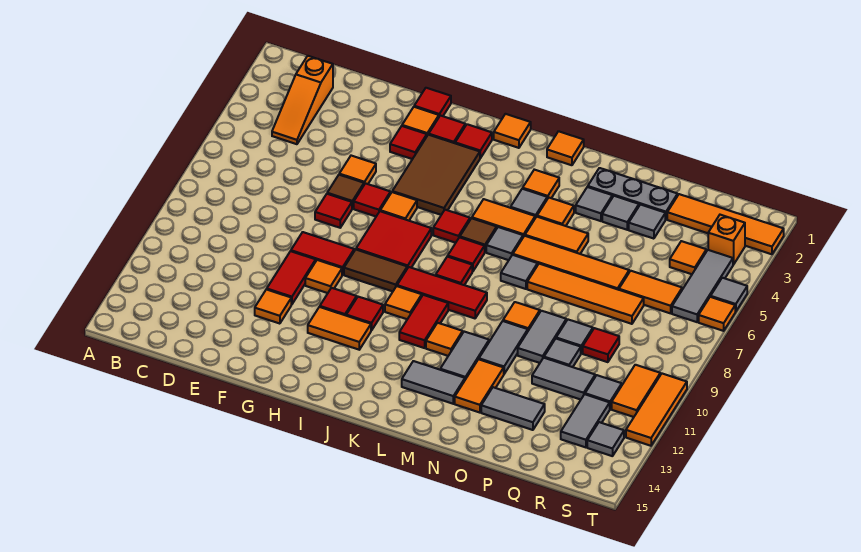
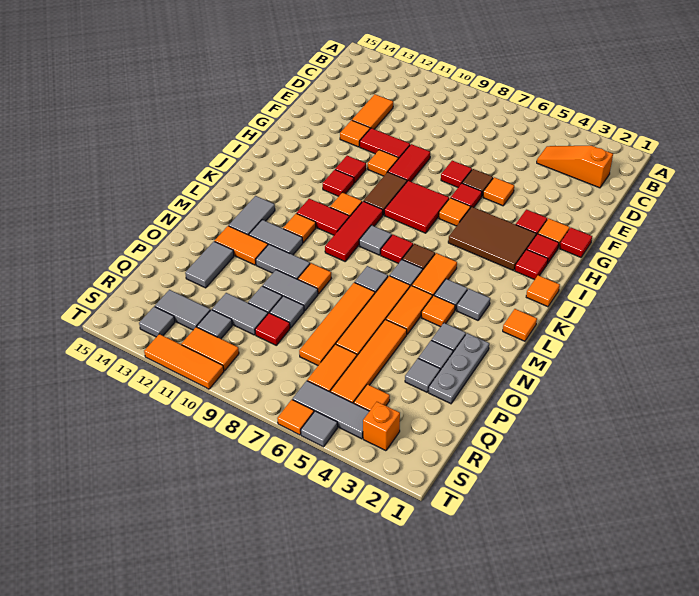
orange 1x2 tile [308,307,371,350] -> orange 1x2 tile moved to [352,94,393,129]
red 1x1 tile [433,210,470,243] -> none
red 1x1 tile [436,256,472,285] -> grey 1x1 tile [359,225,392,255]
orange 1x1 tile [523,170,559,199] -> grey 1x1 tile [456,289,490,320]
grey 1x2 tile [532,358,595,400] -> grey 1x2 tile turned to [212,293,268,335]
orange 1x4 tile [667,194,784,254] -> orange 1x4 tile moved to [330,319,407,403]

